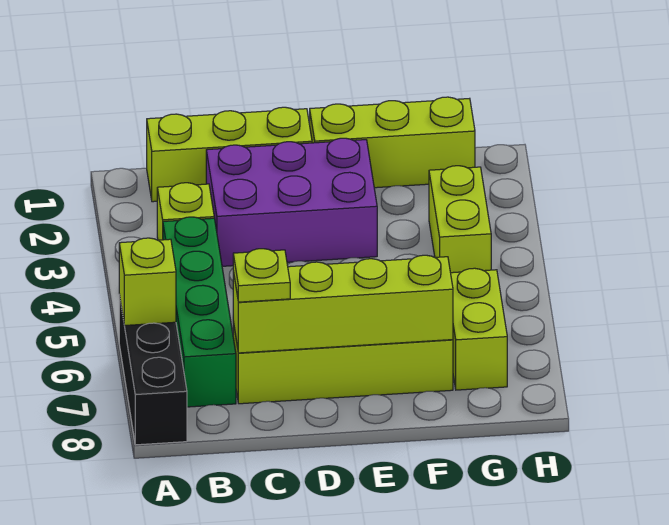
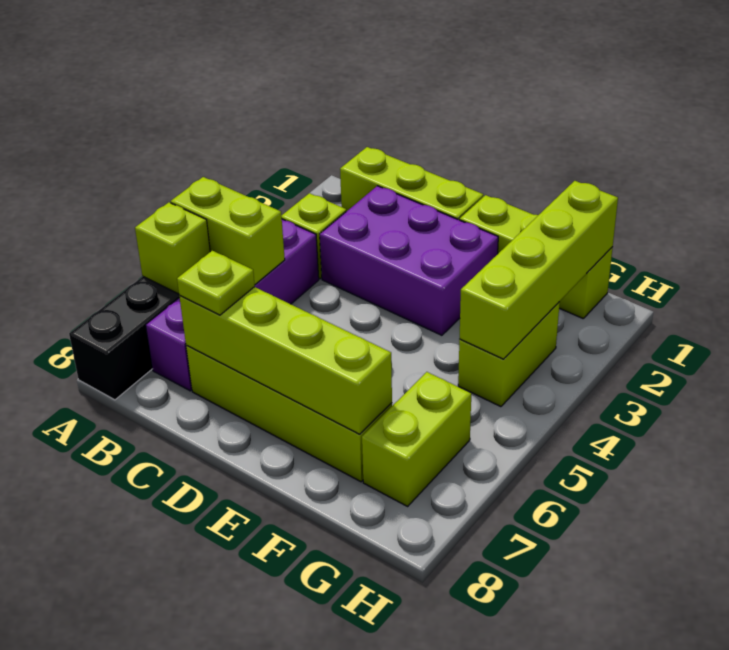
none -> lime 1x2 brick [171,177,285,284]
green 1x4 brick [163,217,236,407] -> purple 1x4 brick [146,219,319,391]
none -> lime 1x4 brick [459,181,618,359]

